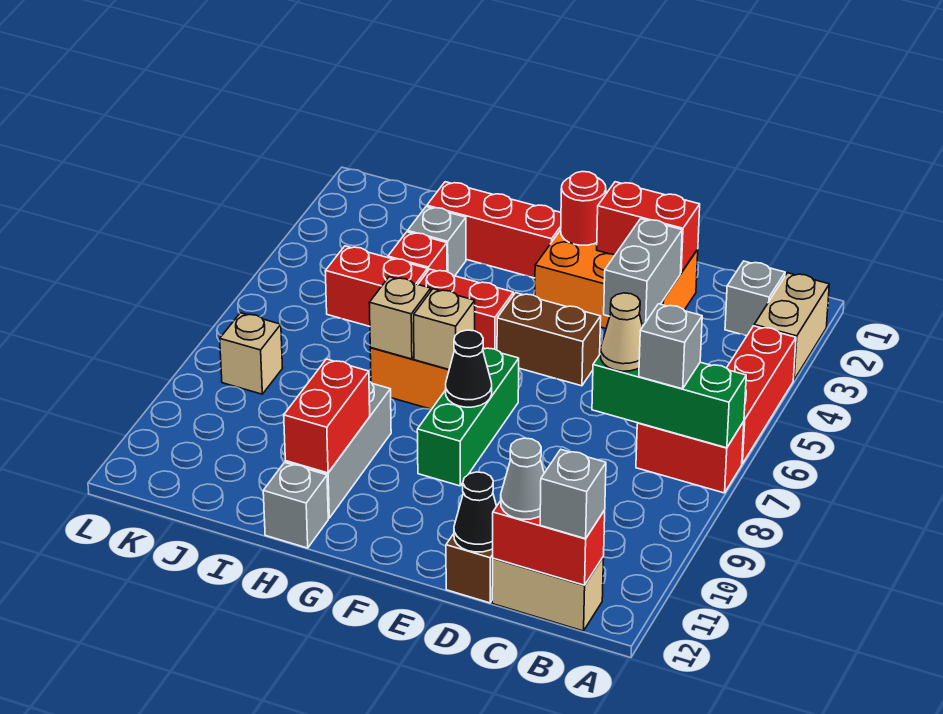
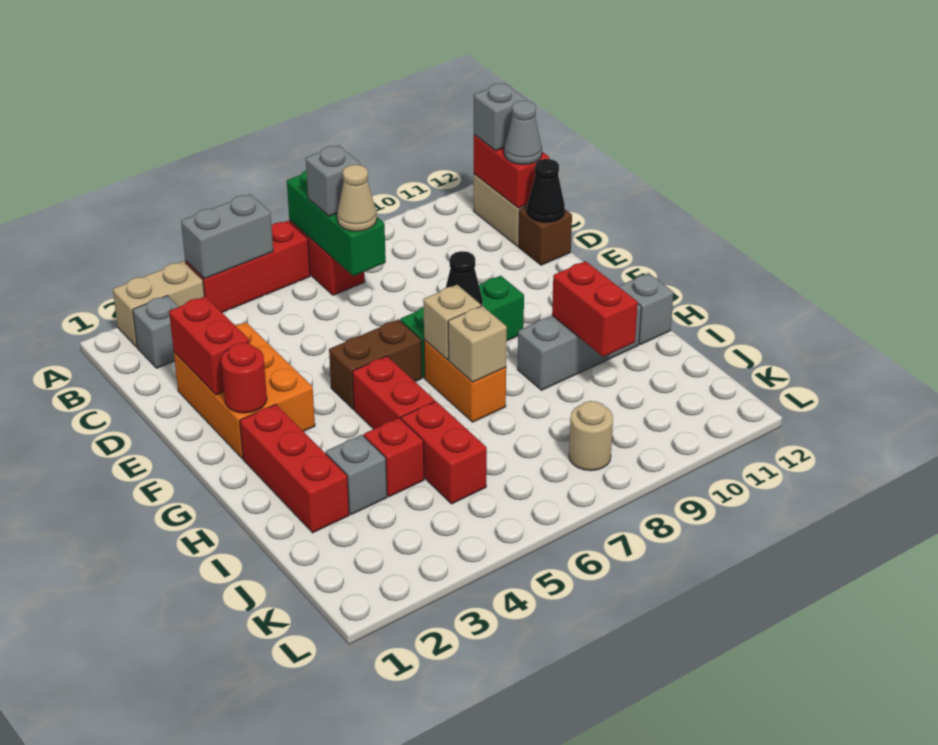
grey 1x2 brick [604,219,682,326] -> grey 1x2 brick moved to [181,194,273,279]
brown 1x2 brick [497,293,601,386] -> brown 1x2 brick turned to [329,319,422,409]
red 1x2 brick [284,359,370,473] -> red 1x2 brick turned to [552,261,638,357]
tan 1x1 brick [220,313,282,394] -> tan 1x1 round brick [569,401,613,471]

